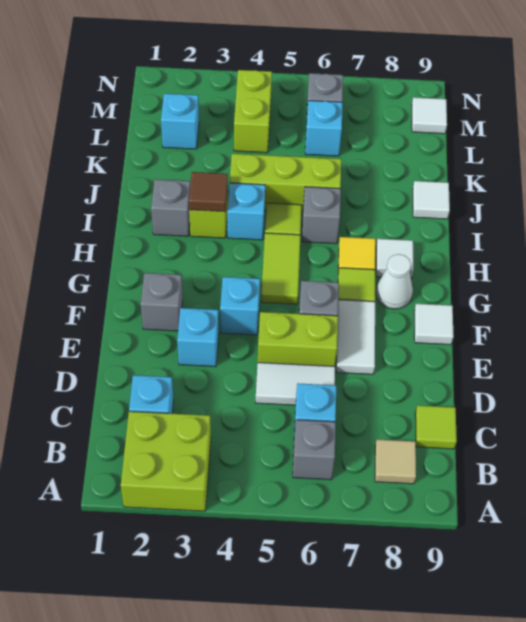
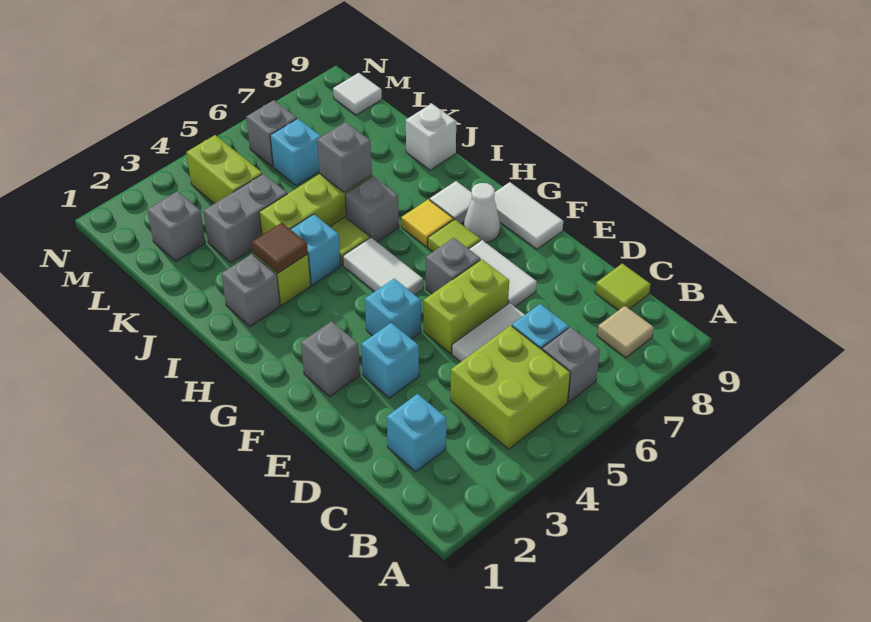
lime 2x2 brick [121,411,211,511] -> lime 2x2 brick moved to [451,326,570,449]
white 1x1 tile [414,304,454,345] -> white 1x2 tile [494,182,563,249]
lime 1x2 tile [261,233,301,304] -> white 1x2 tile [343,238,423,295]
none -> grey 1x1 brick [317,122,372,192]
white 1x1 tile [413,181,450,219] -> white 1x1 brick [406,104,456,170]
none -> grey 1x2 brick [203,174,287,263]
cyan 1x1 brick [161,94,199,149] -> grey 1x1 brick [148,191,205,261]

